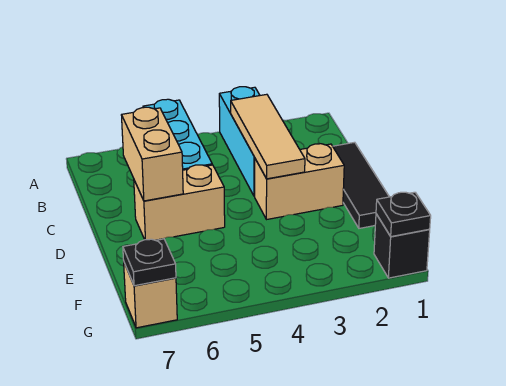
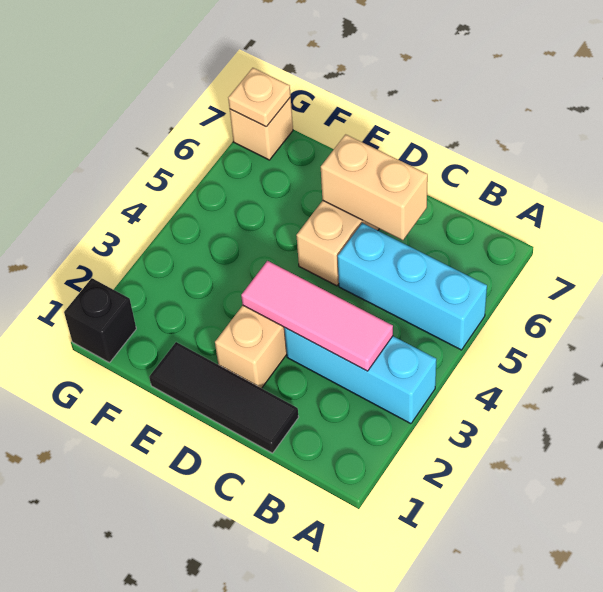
tan 1x3 tile [231,94,305,179] -> pink 1x3 tile [241,261,393,371]
black 1x1 plate [376,192,431,237] -> none
black 1x1 plate [123,239,176,286] -> tan 1x1 plate [228,68,291,127]

